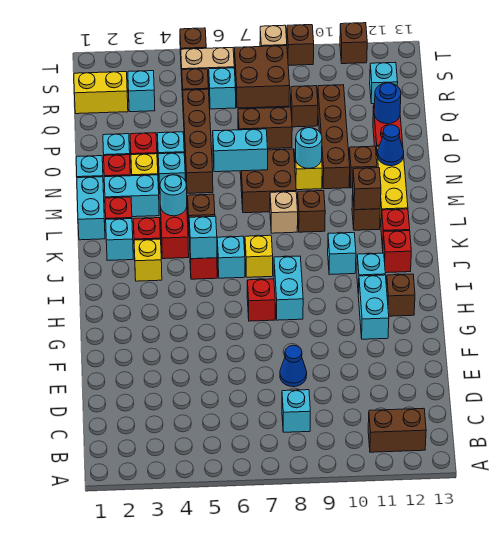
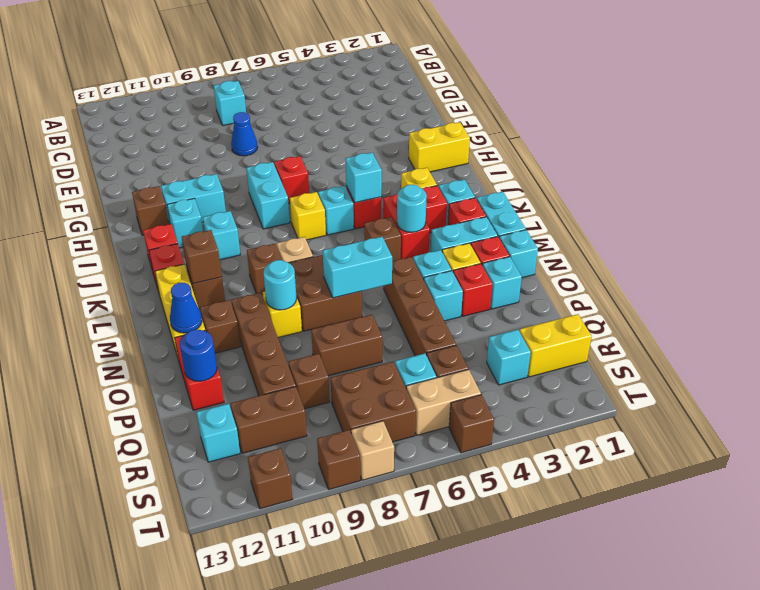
brown 1x2 brick [368,408,426,452] -> brown 1x2 brick moved to [231,387,307,453]
cyan 1x2 brick [358,275,389,339] -> cyan 1x2 brick turned to [161,174,226,224]
none -> yellow 1x2 brick [409,122,470,172]

